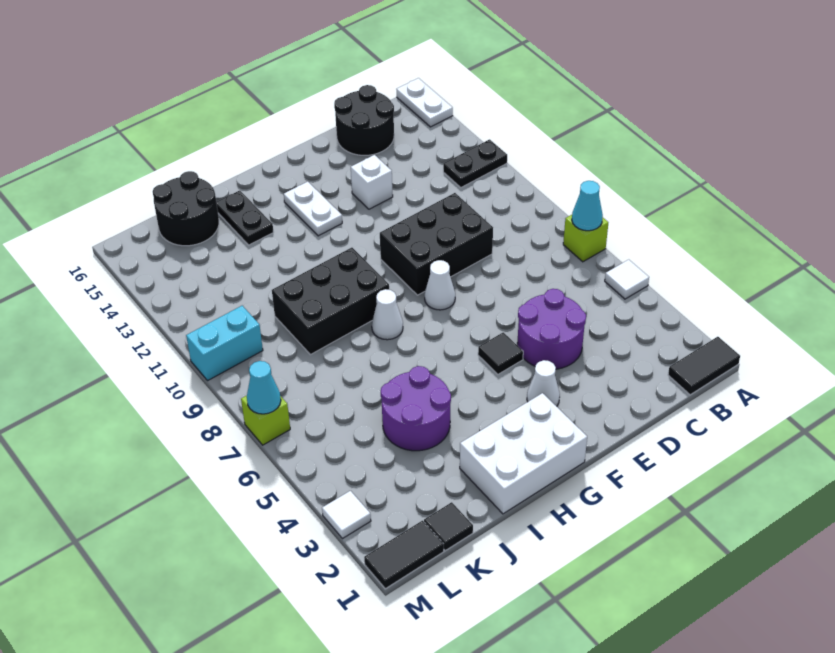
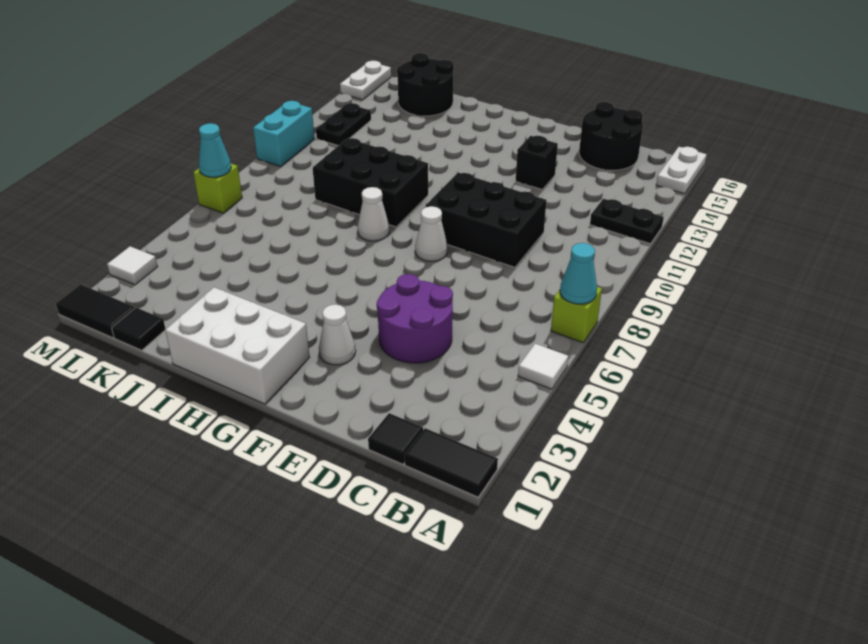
white 1x1 brick [351,155,393,209] -> black 1x1 brick [516,136,558,190]
black 1x1 tile [478,332,523,374] -> black 1x1 tile moved to [368,413,423,464]
white 1x2 plate [284,182,342,236] -> white 1x2 plate moved to [340,61,391,100]
purple 2x2 round brick [381,366,451,451] -> none
black 1x2 plate [216,190,273,245] -> black 1x2 plate moved to [316,103,371,146]
cyan 1x2 brick [186,306,263,381] -> cyan 1x2 brick turned to [253,101,315,167]

